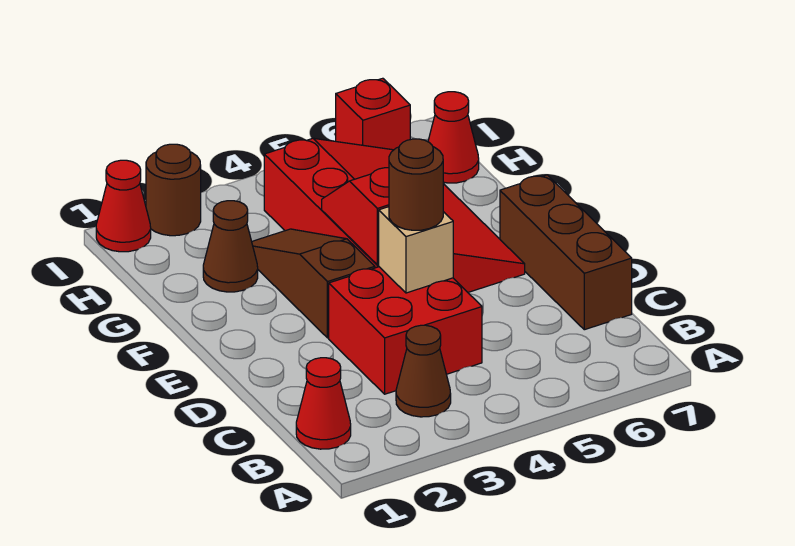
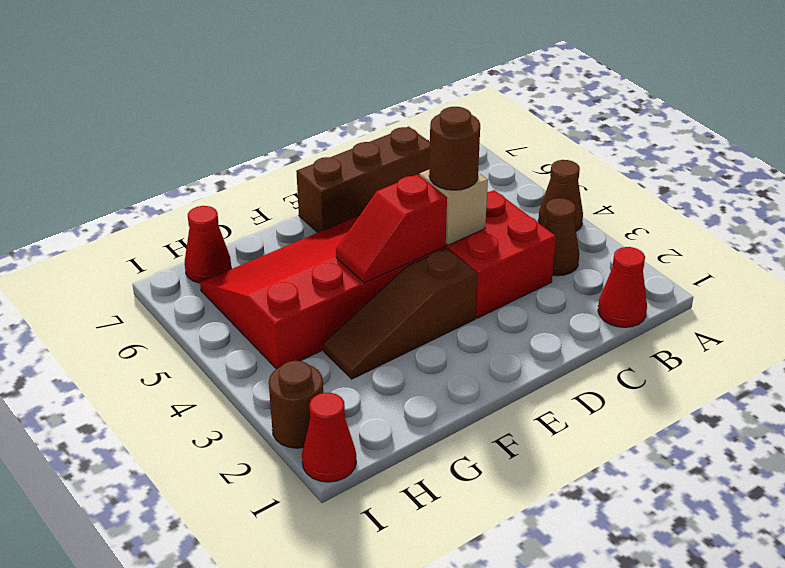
brown 1x1 cone [203,201,258,292] -> brown 1x1 cone moved to [538,160,583,231]
red 1x1 brick [336,78,410,150] -> none

